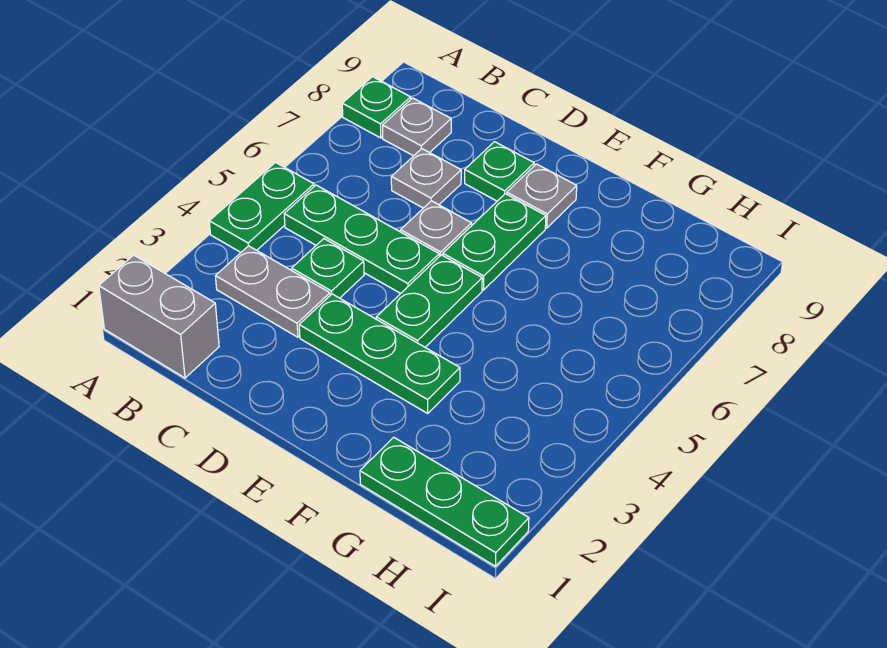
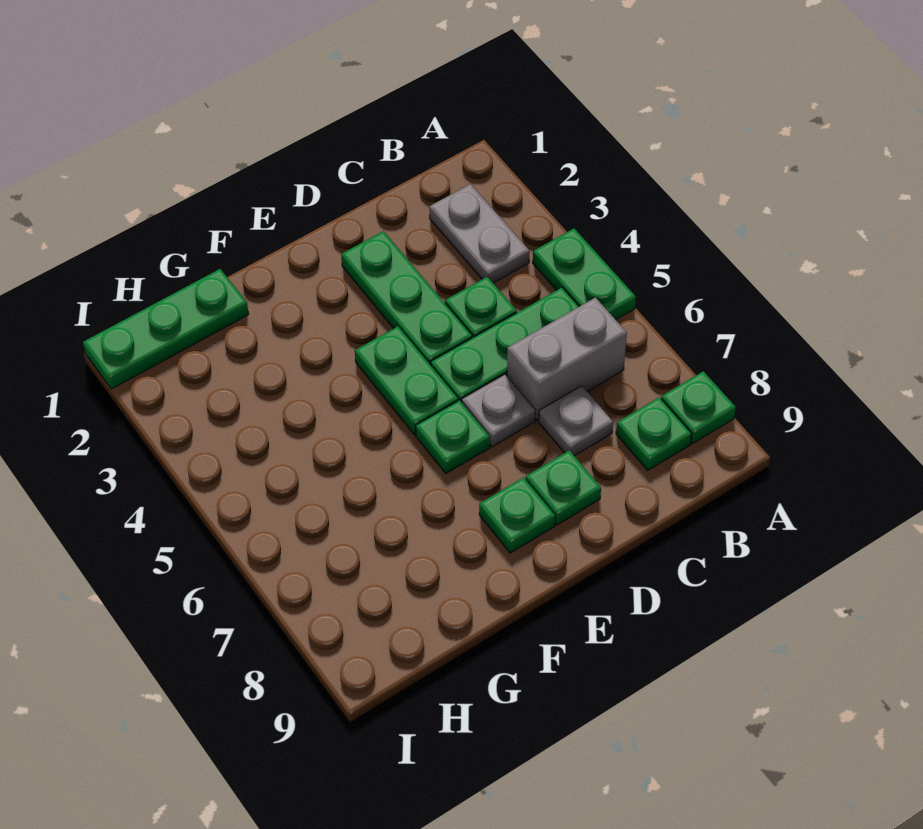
grey 1x2 brick [99,255,219,378] -> grey 1x2 brick moved to [507,298,627,420]
grey 1x2 plate [215,246,330,337] -> grey 1x2 plate turned to [429,184,530,283]
grey 1x1 plate [383,98,451,156] -> green 1x1 plate [616,397,691,470]
green 1x3 plate [299,294,460,413] -> green 1x3 plate turned to [341,231,472,365]
green 1x2 plate [443,194,546,290] -> green 1x1 plate [416,400,490,473]
grey 1x1 plate [507,164,577,228] -> green 1x1 plate [479,478,555,553]

